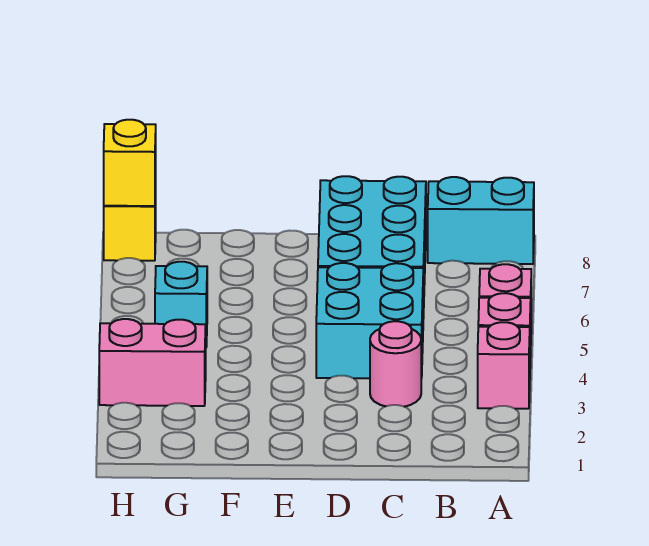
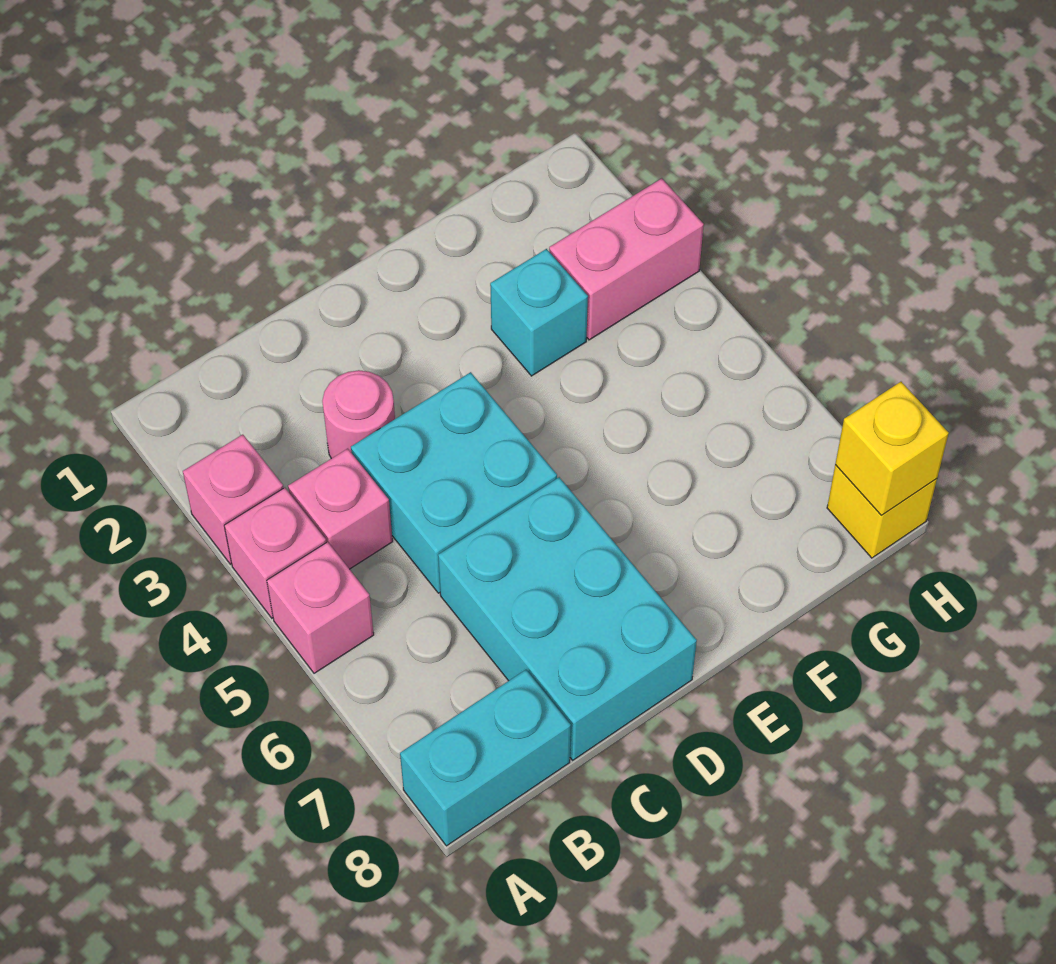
none -> pink 1x1 brick [288,449,393,569]
cyan 1x1 brick [155,262,207,347] -> cyan 1x1 brick moved to [490,249,588,376]

